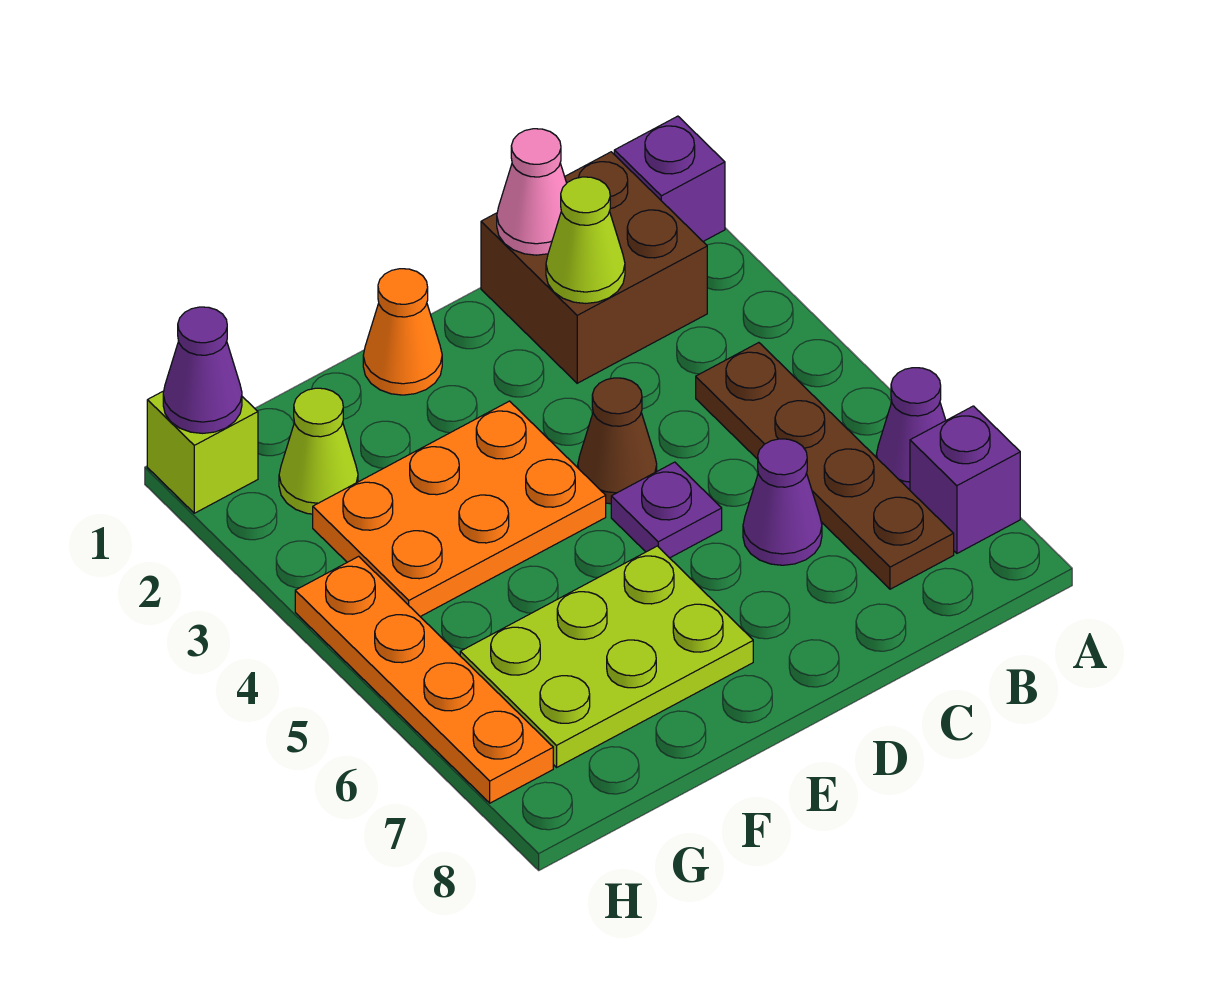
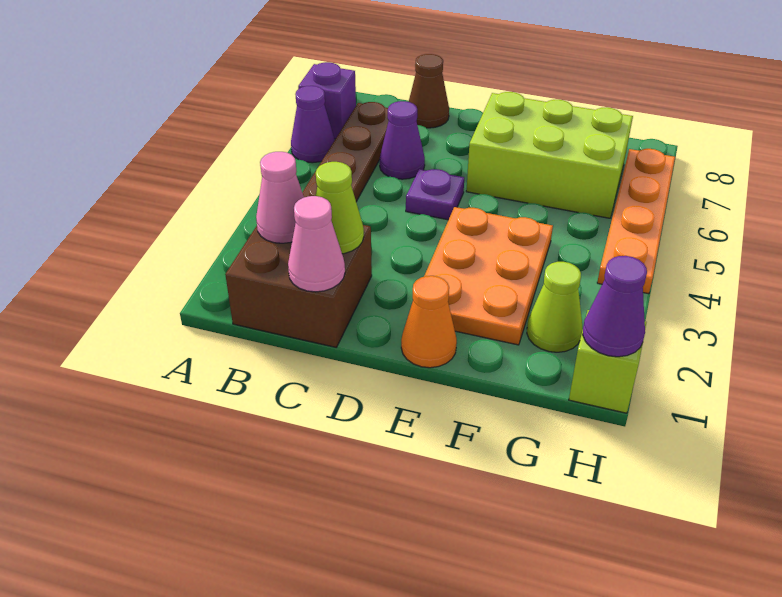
purple 1x1 brick [614,116,725,241] -> none
none -> pink 1x1 cone [256,152,304,243]
brown 1x1 cone [578,378,657,504] -> brown 1x1 cone moved to [409,54,449,128]
orange 2x3 plate [313,401,606,617] -> orange 2x3 plate turned to [424,207,553,345]
lime 2x3 plate [460,546,753,767] -> lime 2x3 brick [466,92,633,218]

